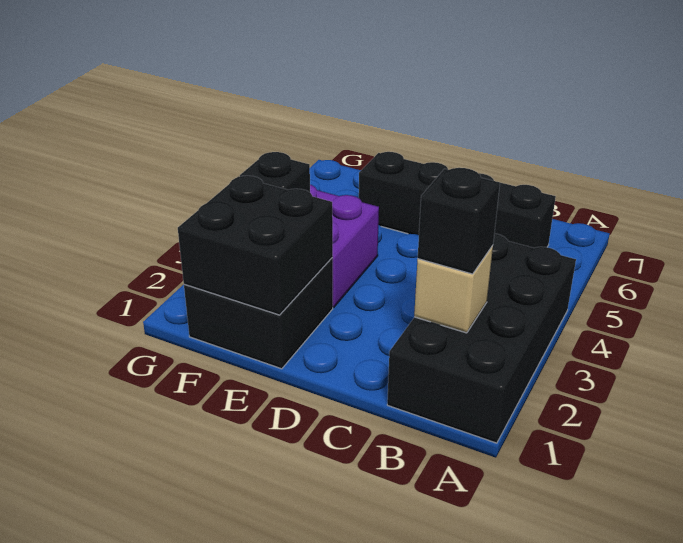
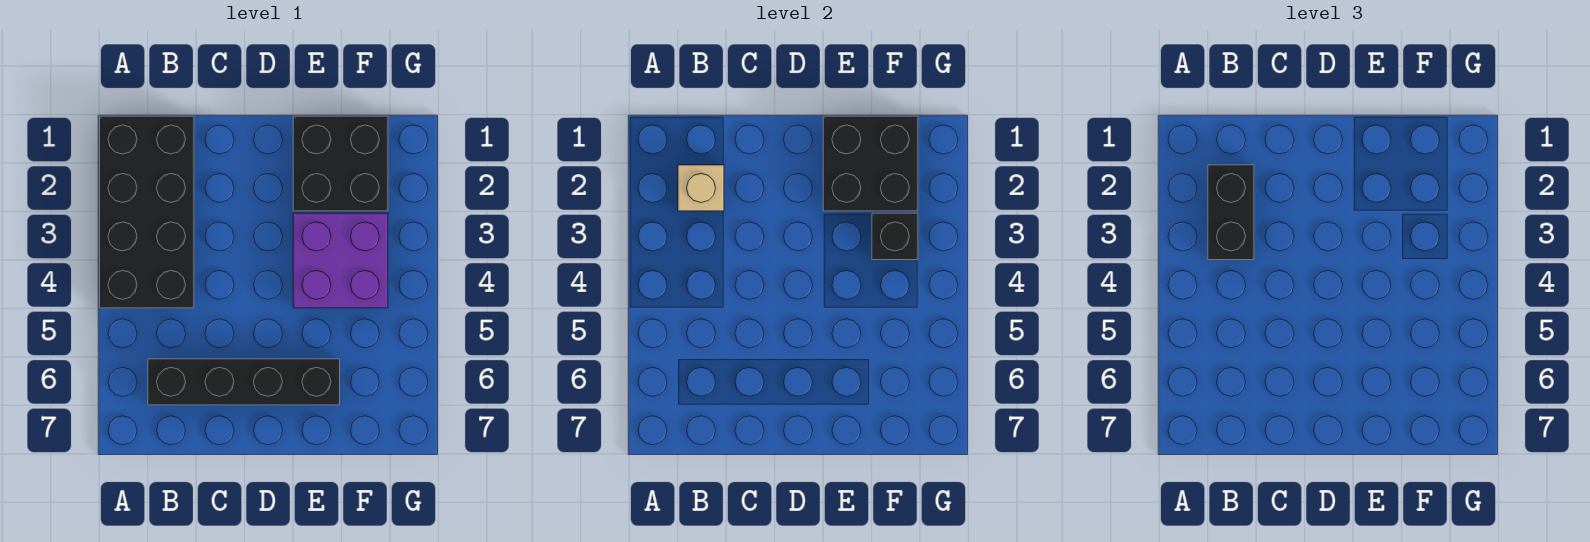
black 1x1 brick [418,168,500,274] -> black 1x2 brick [1208,165,1254,260]

